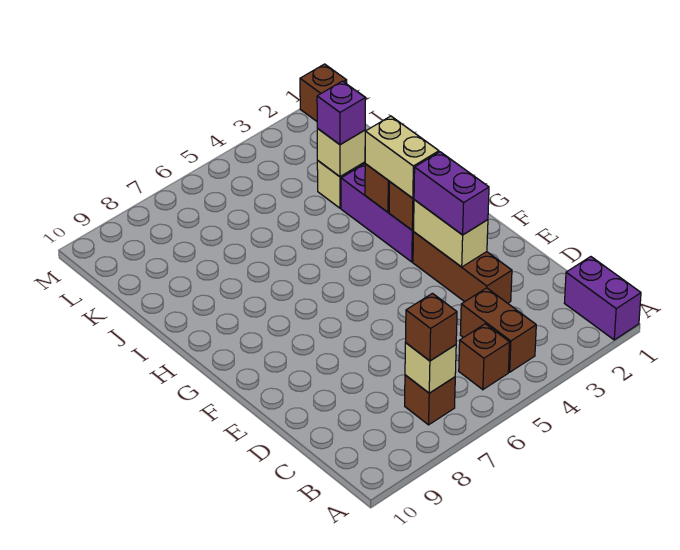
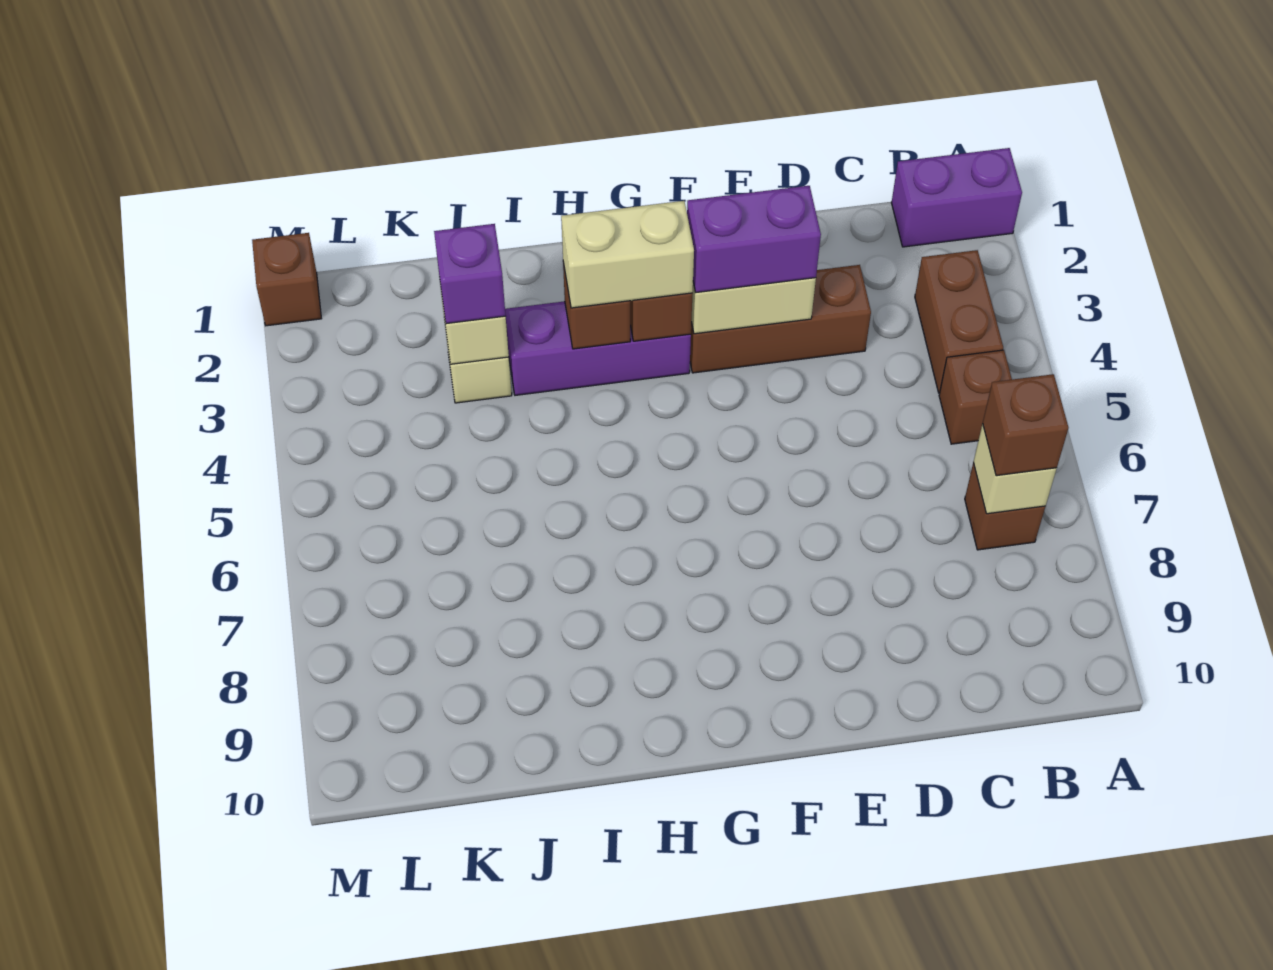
brown 1x2 brick [460,288,536,372] -> brown 1x2 brick turned to [915,250,1003,393]

